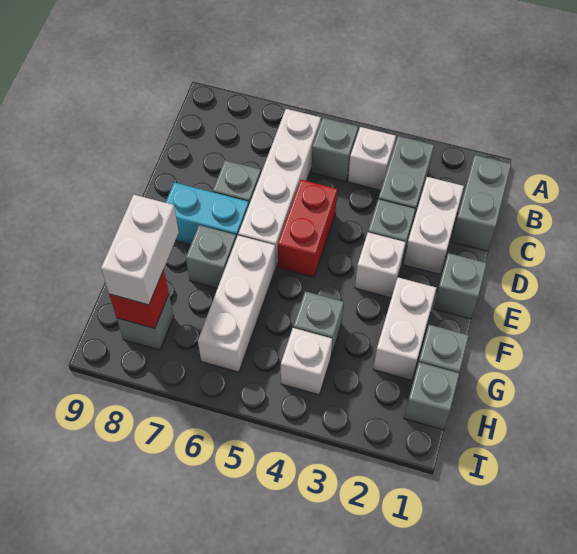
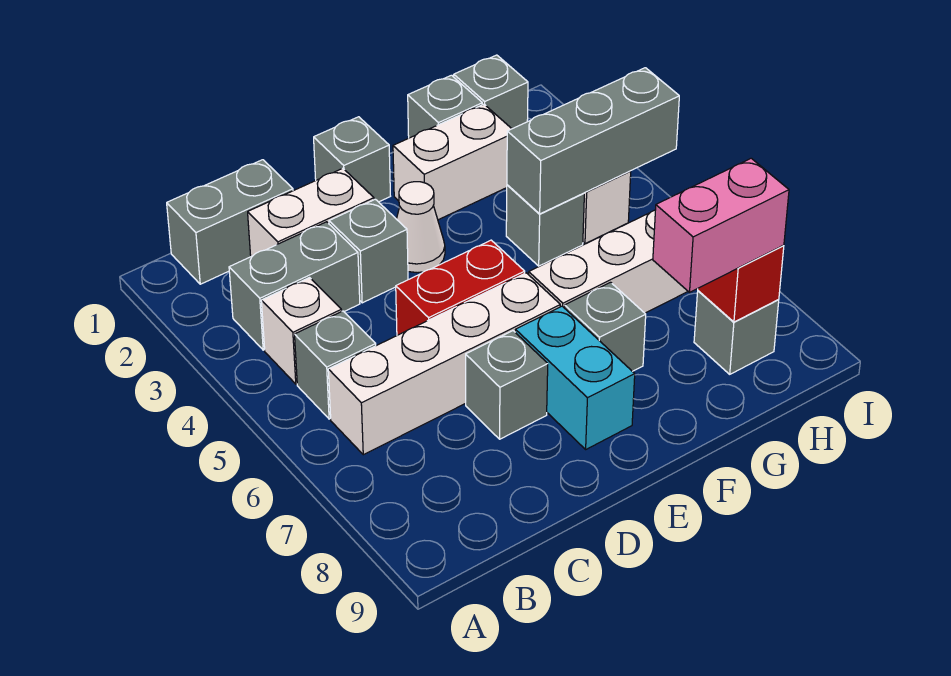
white 1x1 brick [355,232,406,298] -> white 1x1 cone [397,182,445,273]
none -> grey 1x3 brick [507,68,679,214]
white 1x2 brick [101,195,179,305] -> pink 1x2 brick [653,158,789,292]

